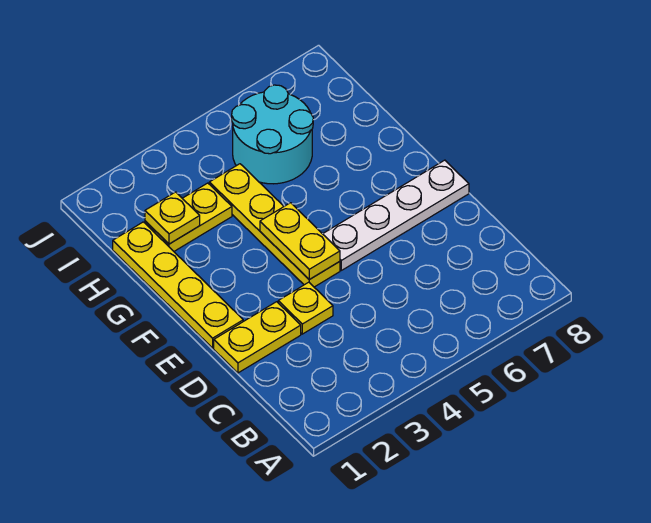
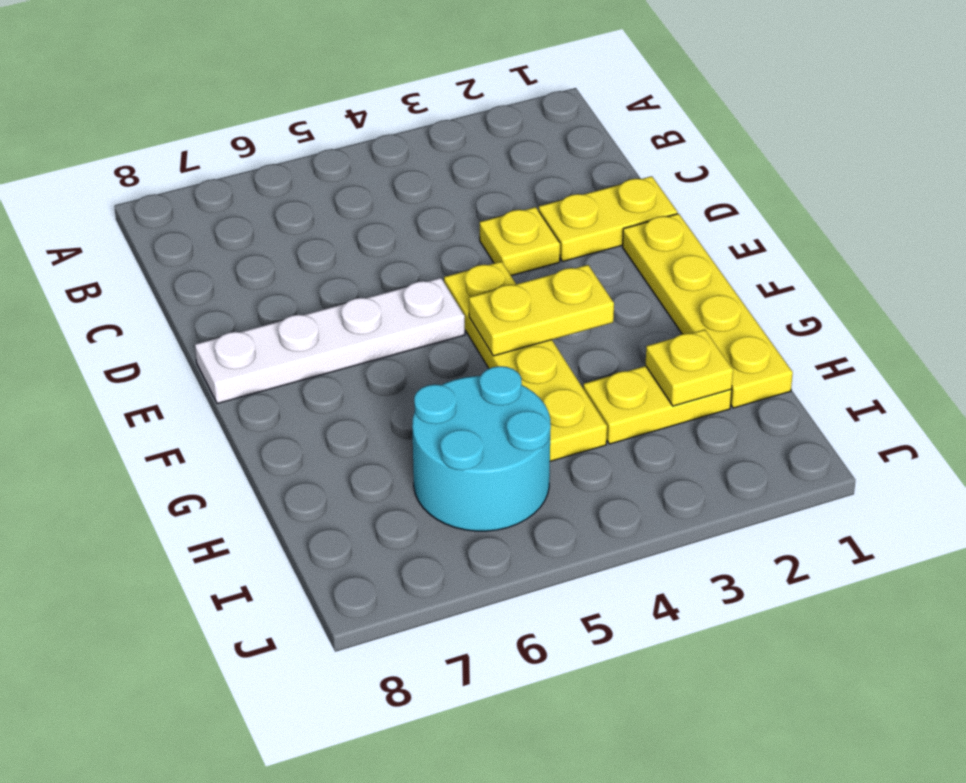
yellow 1x2 plate [260,203,340,280] -> yellow 1x2 plate turned to [469,265,614,356]

